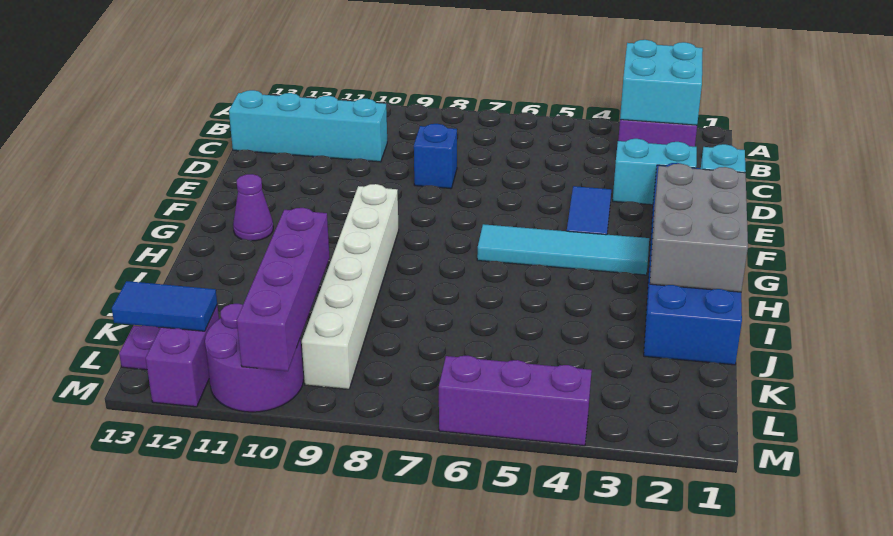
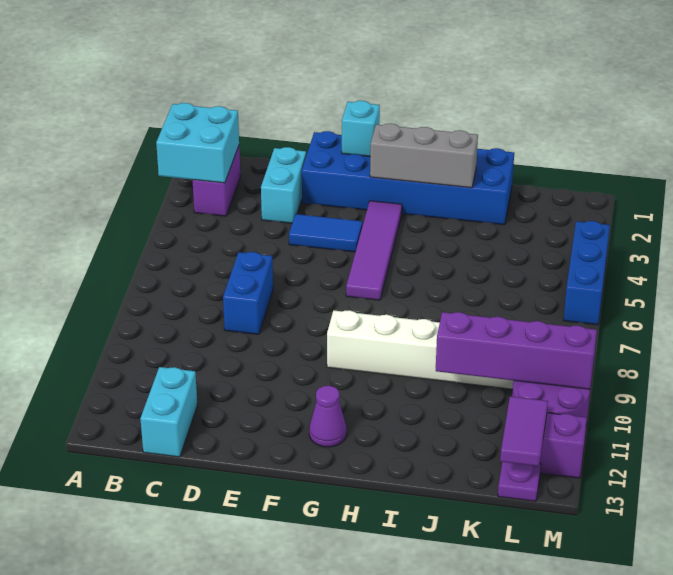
cyan 1x4 brick [229,90,387,162] -> cyan 1x2 brick [140,367,197,457]
blue 1x1 brick [414,124,457,189] -> blue 1x2 brick [223,252,273,334]
grey 2x3 brick [650,164,748,292] -> grey 1x3 brick [370,123,478,188]
cyan 1x4 tile [477,224,649,275] -> purple 1x4 tile [346,201,402,300]
blue 1x2 tile [112,281,217,331] -> purple 1x2 tile [500,397,548,466]
purple 1x3 brick [439,356,592,446] -> blue 1x3 brick [564,221,610,325]

